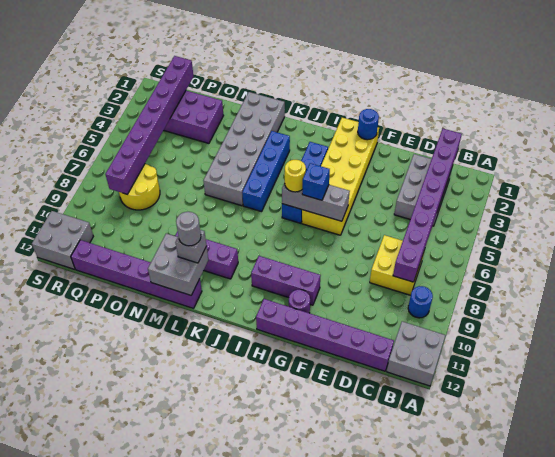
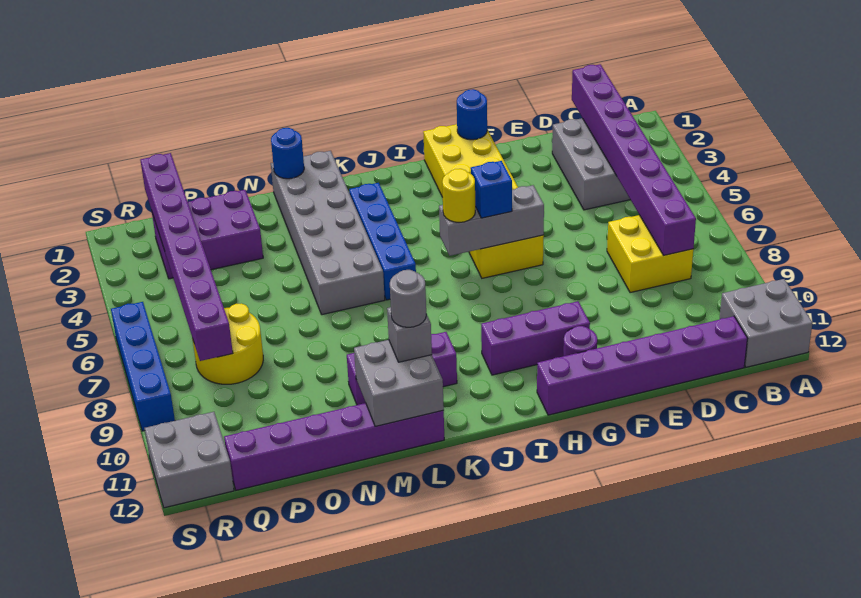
blue 1x1 round brick [408,286,433,318] -> blue 1x1 round brick moved to [271,128,304,179]
blue 1x4 brick [282,142,328,223] -> blue 1x4 brick moved to [111,302,175,431]

